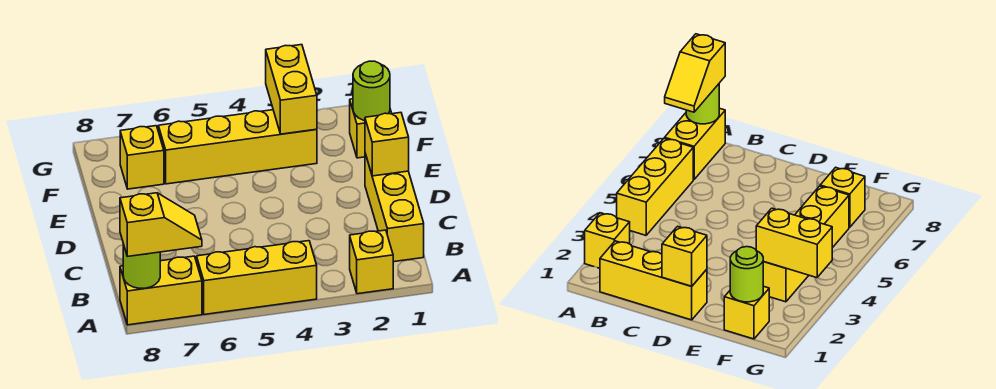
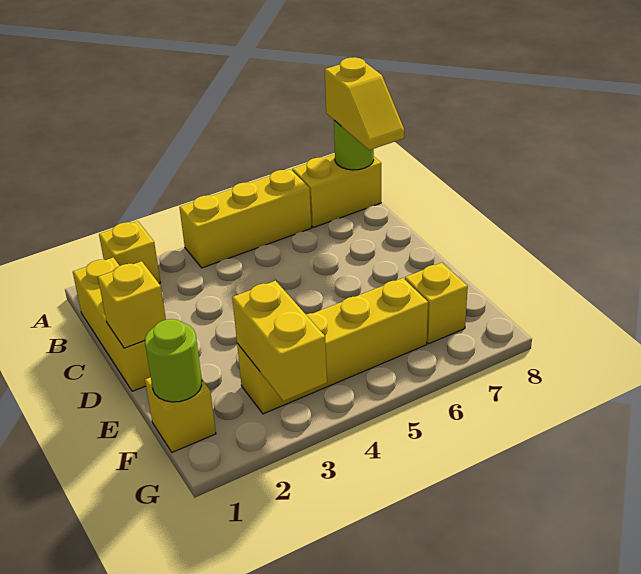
yellow 1x2 slope [120,193,202,256] -> yellow 1x2 slope turned to [325,57,405,150]

